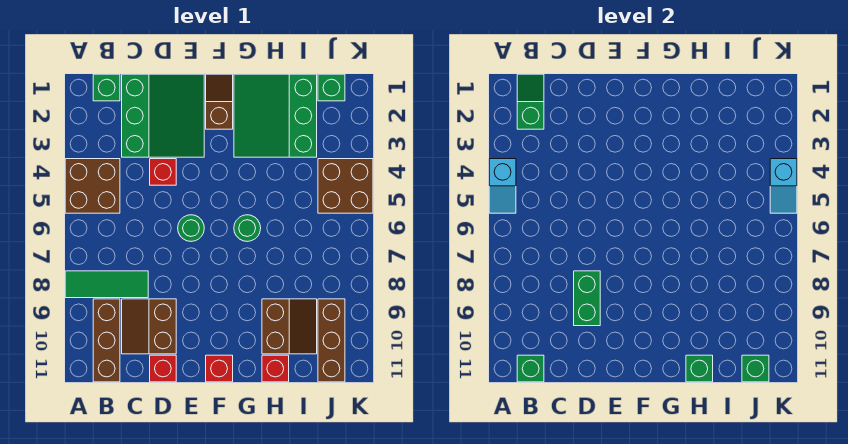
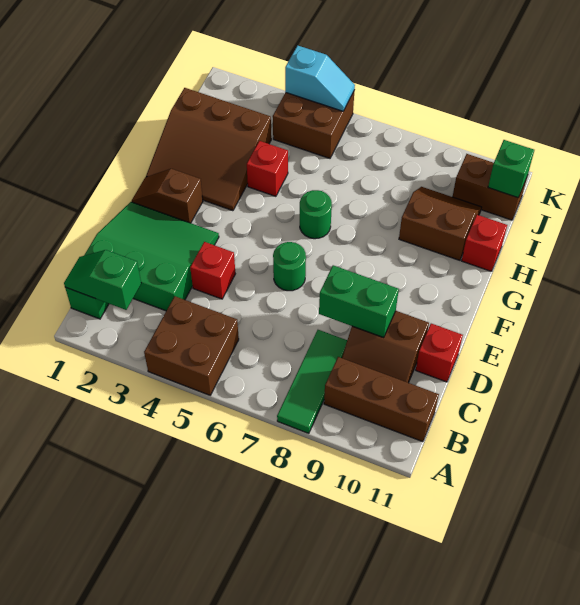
cyan 1x2 slope [489,159,516,213] -> none
green 1x1 brick [517,355,544,382] -> none
red 1x1 brick [206,355,233,382] -> red 1x1 brick moved to [247,141,288,196]
green 3x3 slope [234,74,317,157] -> brown 3x3 slope [146,88,271,211]
green 1x1 brick [686,355,713,382] -> none
green 1x1 brick [318,74,345,101] -> none
brown 1x3 brick [318,299,345,382] -> brown 1x2 brick [453,154,527,220]

